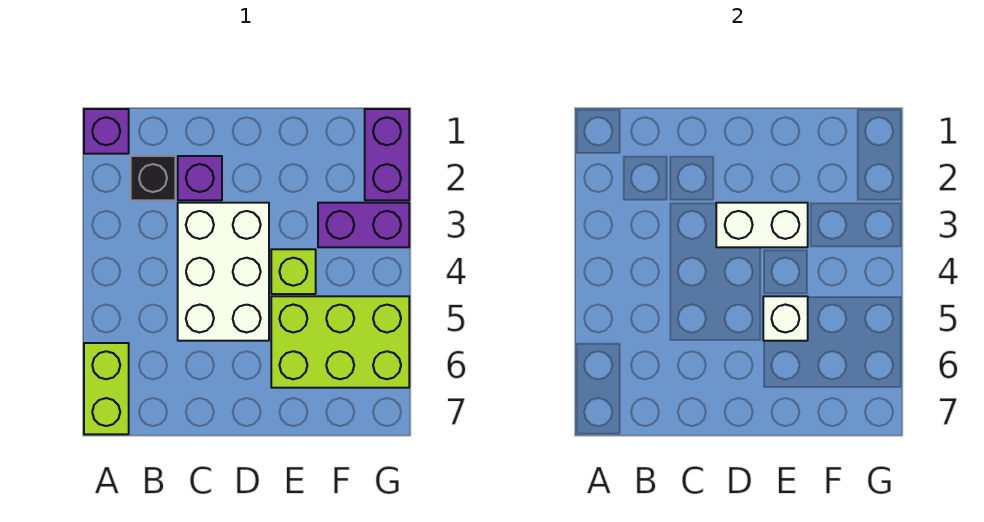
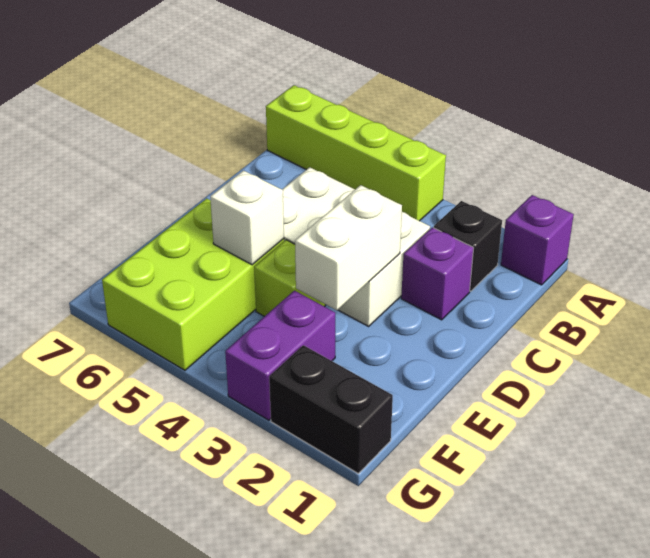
lime 1x2 brick [84,343,129,434] -> lime 1x4 brick [266,85,446,221]
purple 1x2 brick [365,109,409,200] -> black 1x2 brick [269,345,393,473]

